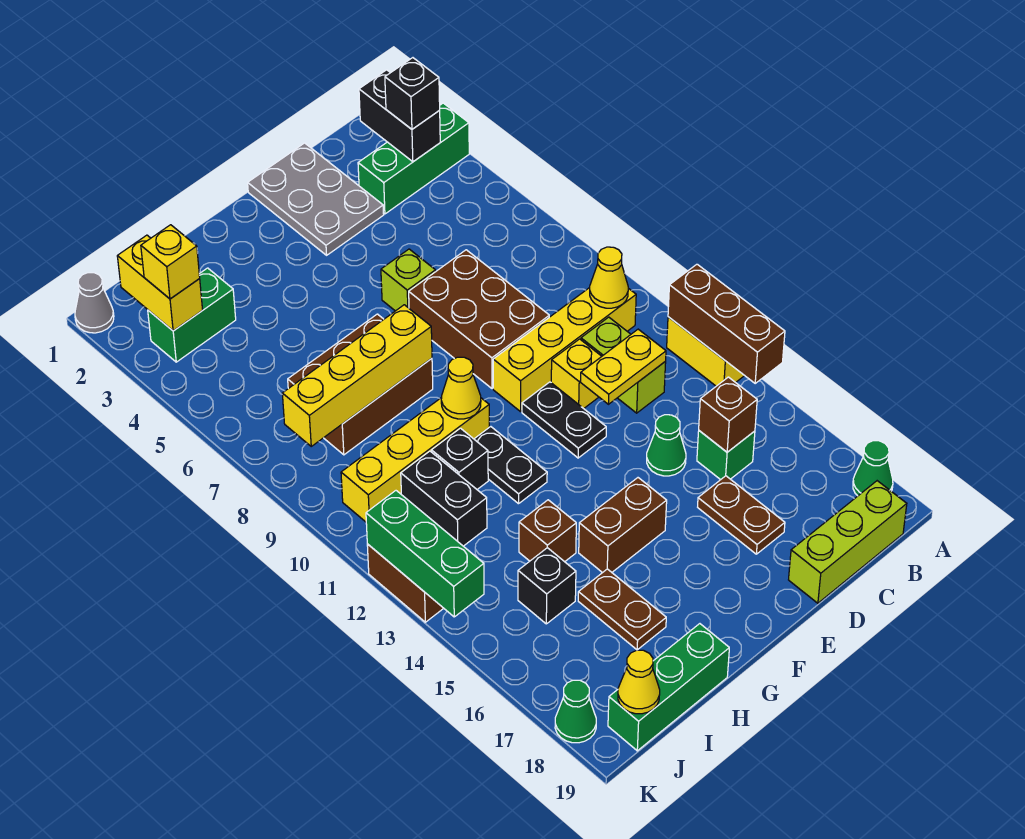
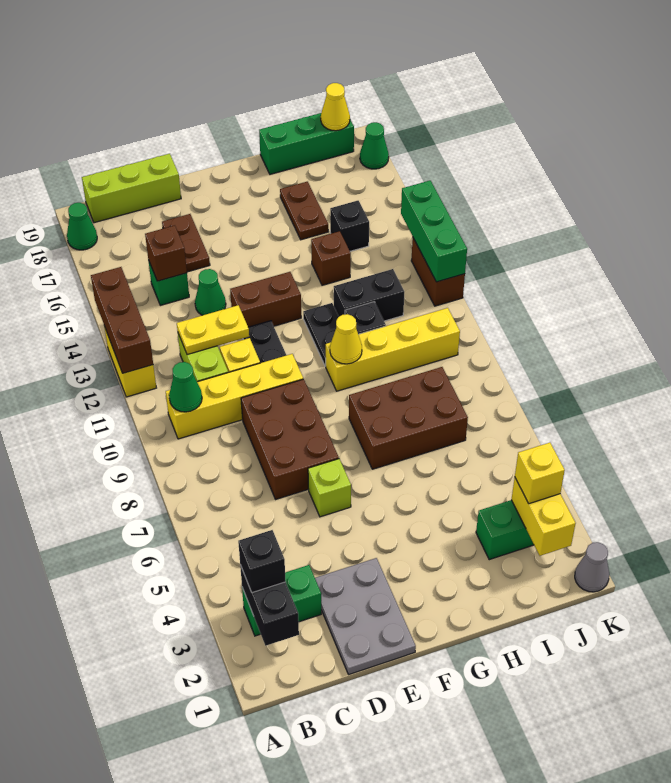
green 1x3 brick [358,103,469,214] -> green 1x2 brick [242,565,321,636]
yellow 1x1 cone [590,247,628,308] -> green 1x1 cone [169,362,202,412]
brown 1x2 brick [579,478,667,573] -> brown 1x2 brick moved to [230,272,301,327]
yellow 1x4 brick [282,305,432,446] -> none
black 1x2 brick [401,451,487,546] -> black 1x2 brick turned to [334,269,404,321]

